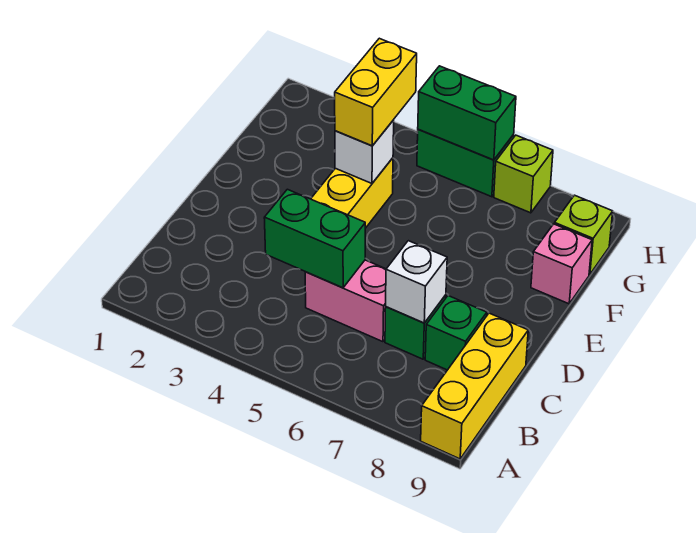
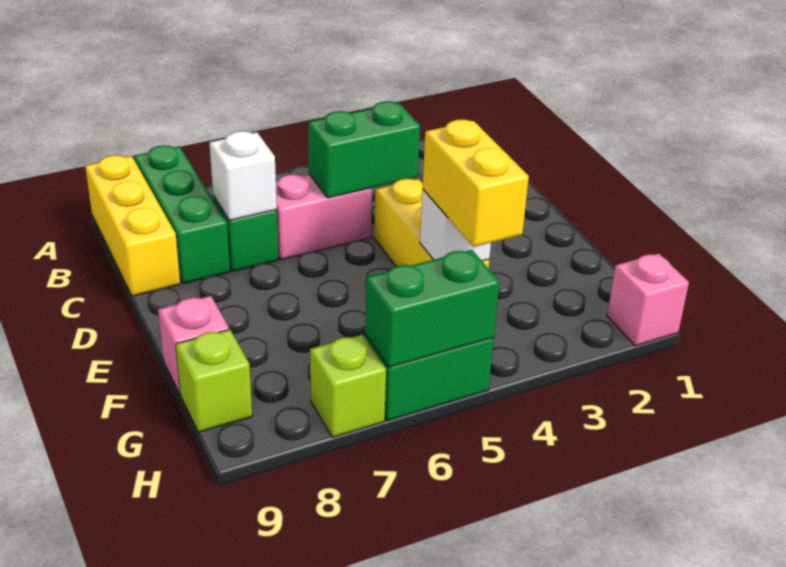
green 1x1 brick [425,296,487,370] -> green 1x3 brick [134,145,230,284]
none -> pink 1x1 brick [607,253,689,346]

